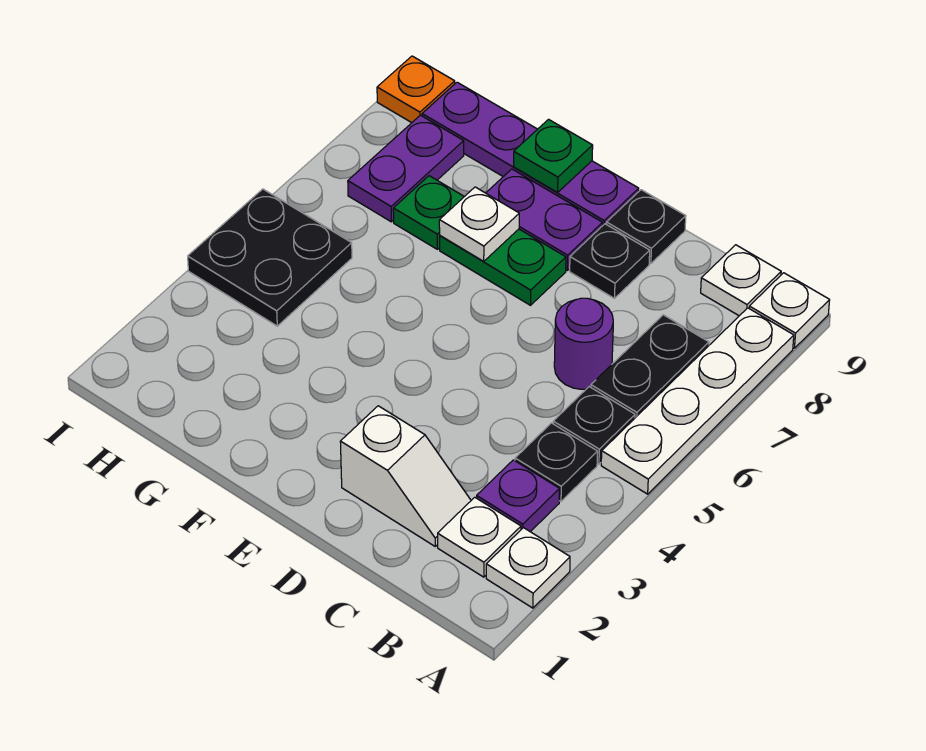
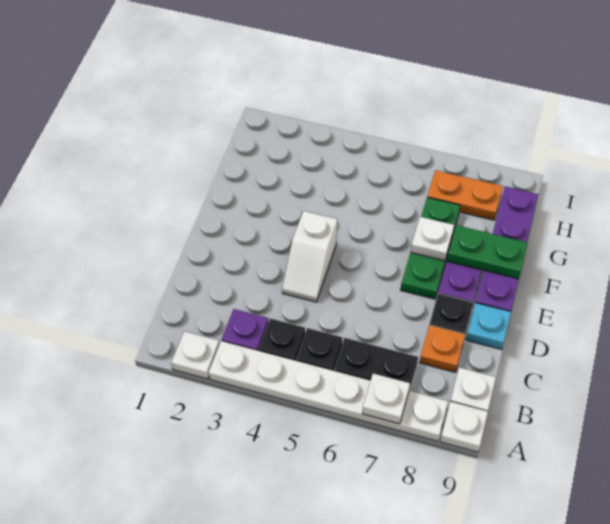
white 1x4 plate [601,308,794,494] -> white 1x6 plate [209,341,448,441]
white 1x1 plate [438,497,521,577] -> white 1x1 plate moved to [362,374,410,424]
white 1x2 slope [340,406,471,546] -> white 1x2 slope moved to [282,211,337,302]
purple 1x1 round brick [554,298,613,390] -> none
black 1x1 plate [607,190,686,264] -> cyan 1x1 plate [466,303,511,349]
green 1x1 plate [514,119,593,192] -> green 1x2 plate [447,225,528,279]
black 2x2 plate [188,189,352,326] -> none
purple 1x2 plate [348,115,464,222] -> orange 1x2 plate [427,170,503,220]
orange 1x1 plate [377,56,455,123] -> orange 1x1 plate moved to [420,325,465,372]

